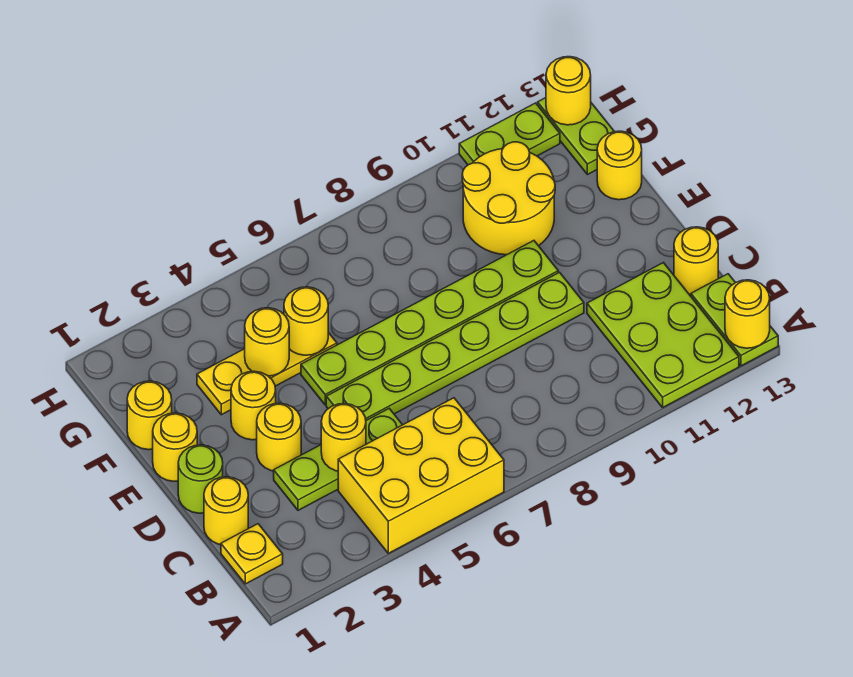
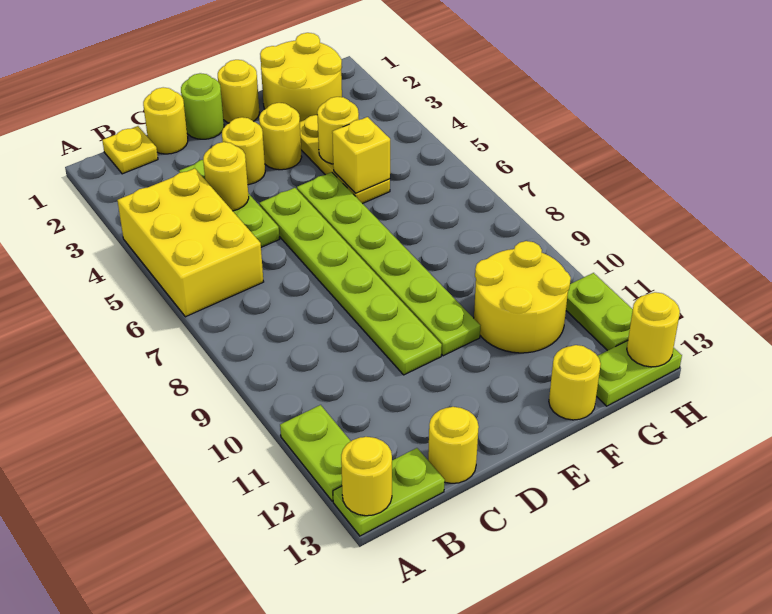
lime 2x3 plate [587,263,739,407] -> lime 1x2 plate [280,405,351,501]
yellow 1x1 round brick [127,381,172,450] -> yellow 2x2 round brick [260,33,342,122]
yellow 1x1 round brick [284,287,328,355] -> yellow 1x1 brick [332,117,390,193]

